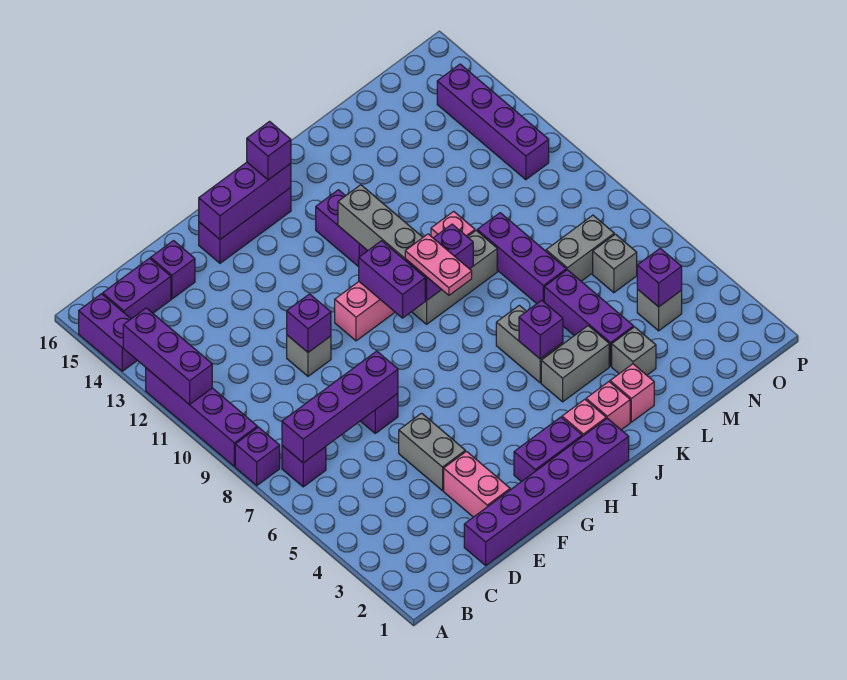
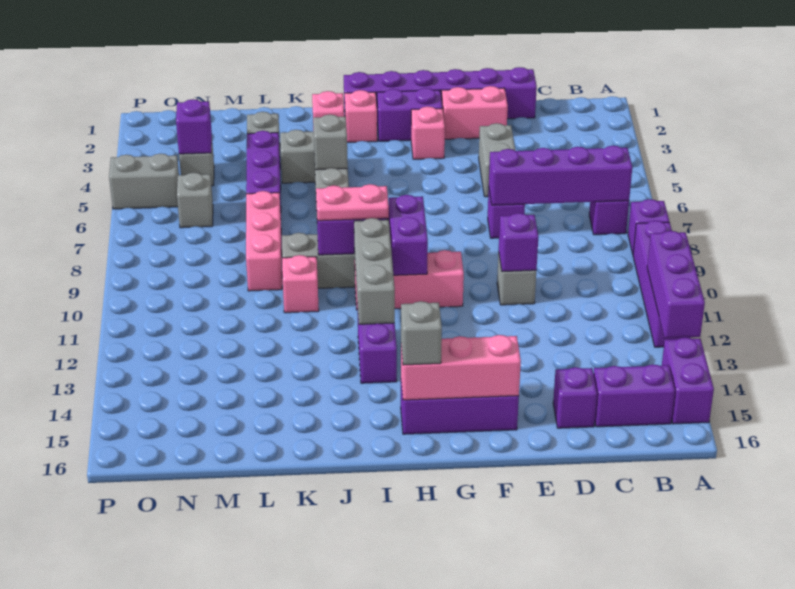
pink 1x2 brick [444,451,510,517] -> pink 1x2 brick turned to [442,86,508,139]
purple 1x3 brick [199,162,291,239] -> pink 1x3 brick [401,335,521,400]
purple 1x1 brick [247,121,291,180] -> grey 1x1 brick [401,301,442,365]
pink 1x2 plate [405,234,472,295] -> pink 1x2 plate turned to [316,184,389,221]
purple 1x1 brick [519,300,563,359] -> grey 1x1 brick [313,114,348,170]
pink 1x1 brick [610,364,654,422] -> pink 1x1 brick moved to [411,107,445,159]
purple 1x3 brick [477,213,566,304] -> pink 1x3 brick [246,191,282,291]
grey 1x2 brick [546,215,614,281] -> grey 1x2 brick moved to [109,154,179,209]
purple 1x4 brick [437,64,549,180] -> none

